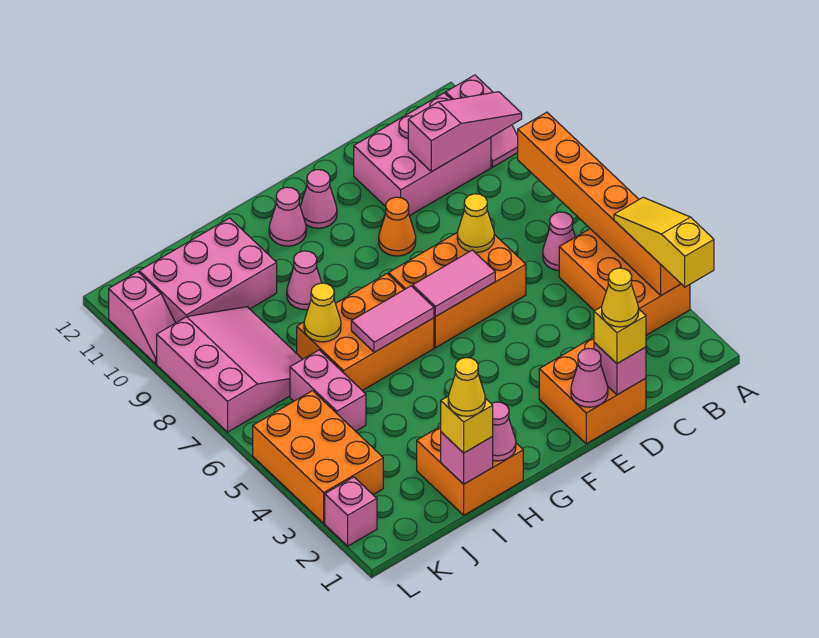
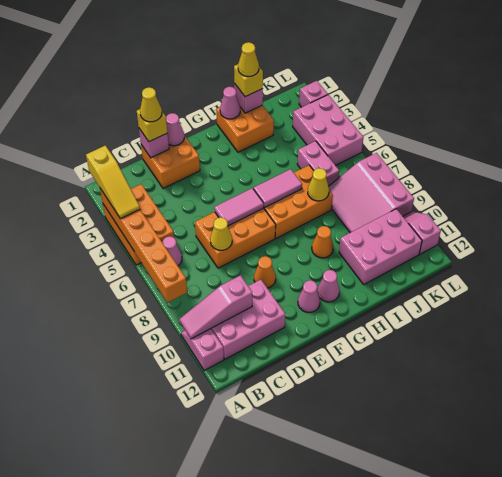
pink 1x1 cone [287,251,322,310] -> orange 1x1 cone [312,226,333,258]
orange 2x3 brick [253,391,383,523] -> pink 2x3 brick [293,95,364,165]

